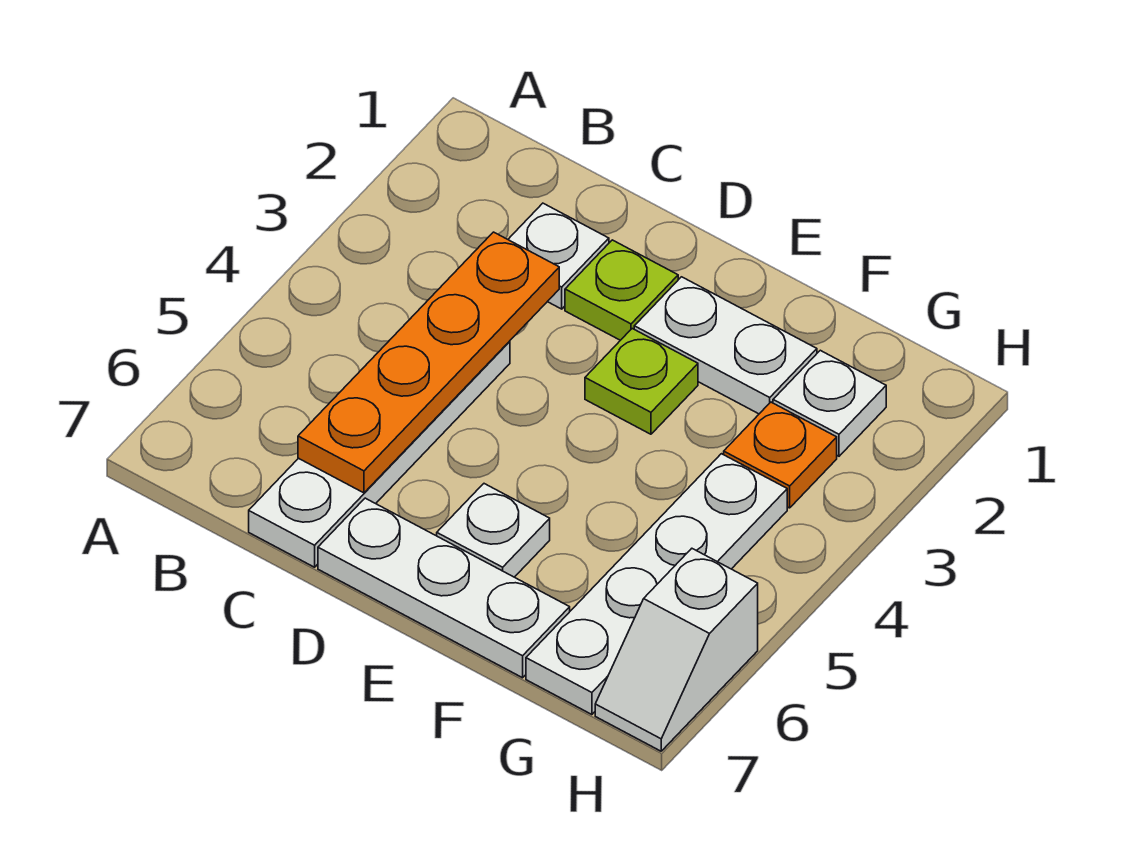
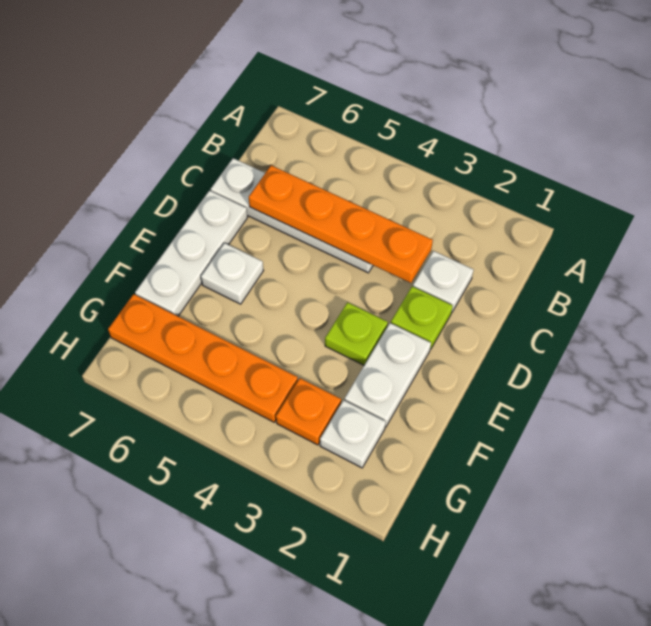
white 1x4 plate [526,454,787,714] -> orange 1x4 plate [108,294,298,422]
white 1x2 slope [595,549,758,751] -> none

